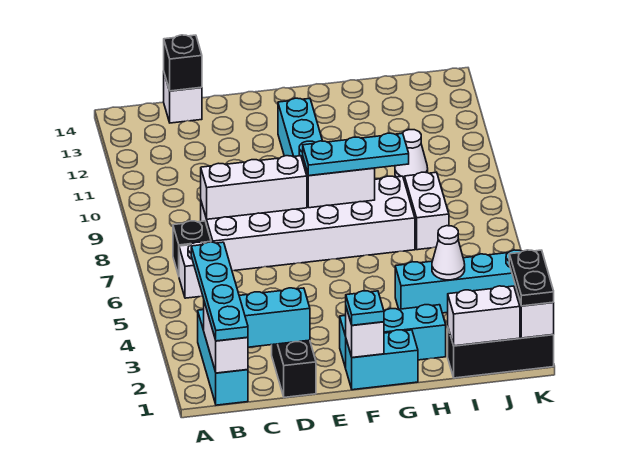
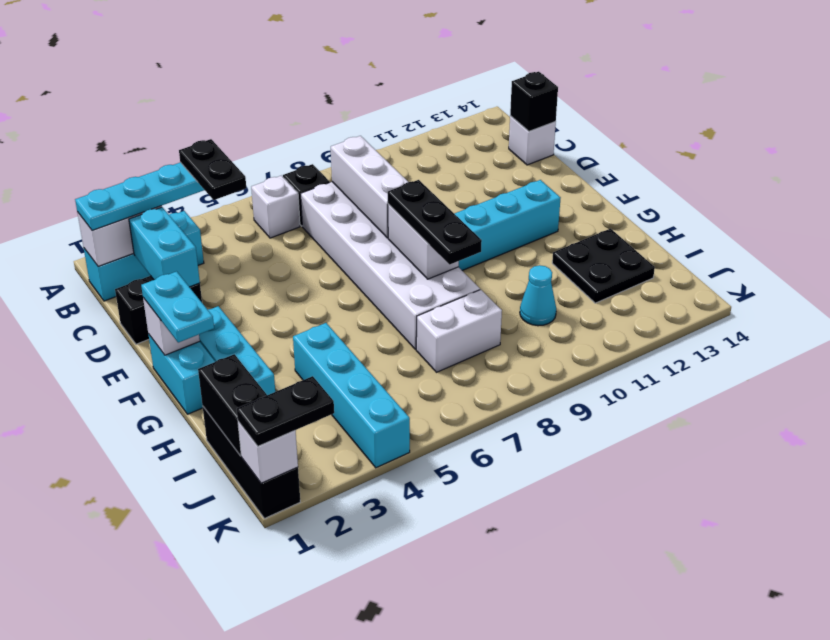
none -> black 1x2 plate [179,139,246,200]
cyan 1x1 plate [346,291,384,325] -> cyan 1x2 plate [141,271,214,343]
cyan 1x3 plate [303,133,409,176] -> black 1x3 plate [388,180,482,265]
none -> black 2x2 plate [552,229,655,303]
white 1x2 brick [448,286,520,346] -> black 1x2 brick [198,354,267,456]
white 1x1 cone [432,226,465,280] -> none
white 1x1 cone [395,130,428,182] -> cyan 1x1 cone [520,265,556,326]

